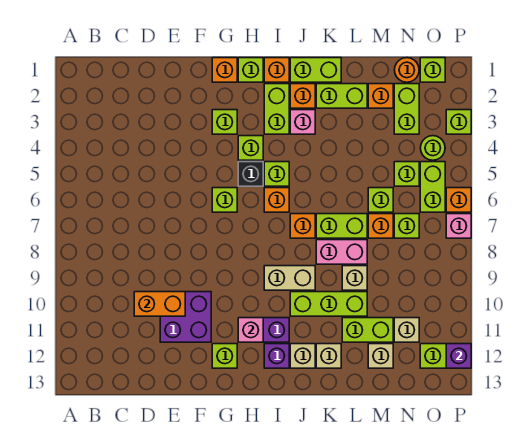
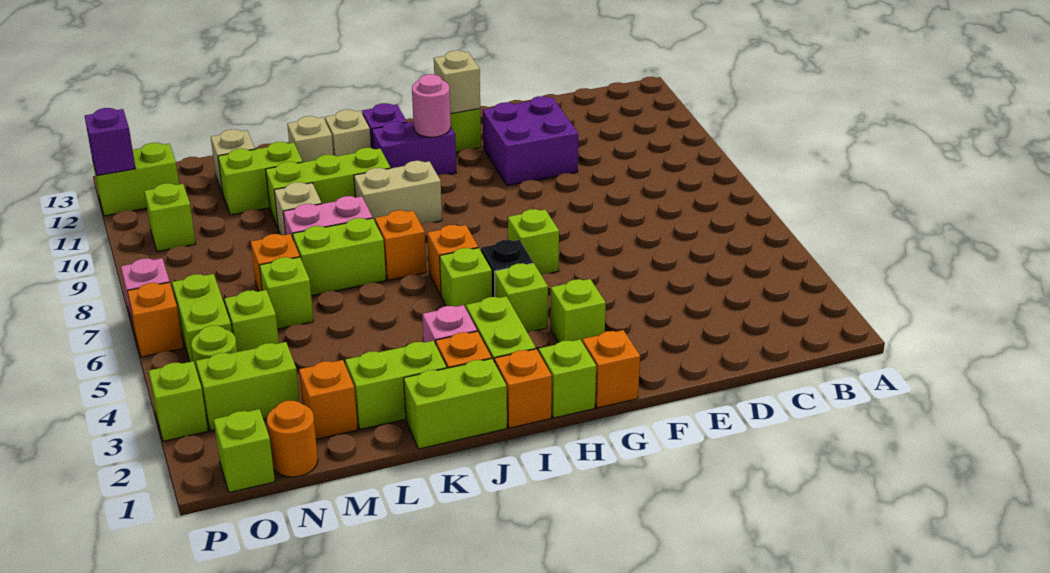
orange 1x2 brick [134,292,185,316] -> none
pink 1x1 brick [238,318,263,342] -> pink 1x1 round brick [412,74,451,137]
lime 1x2 brick [394,84,419,134] -> lime 1x2 brick turned to [196,342,300,431]
lime 1x1 brick [394,214,419,238] -> lime 1x1 brick moved to [144,183,196,252]
tan 1x1 brick [394,318,419,342] -> tan 1x1 brick moved to [434,50,480,114]

